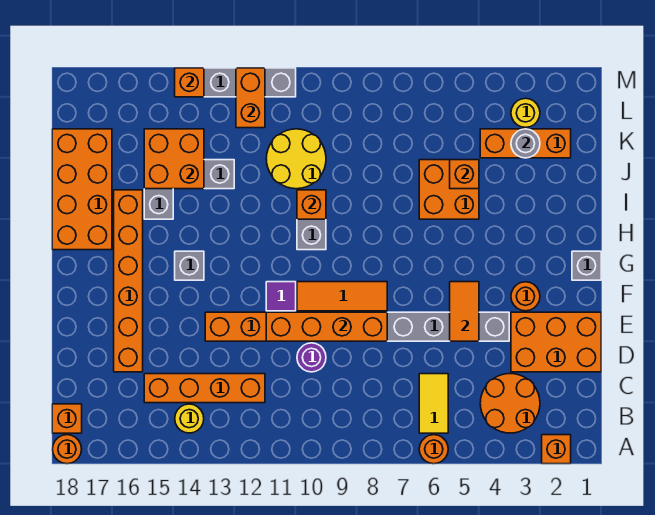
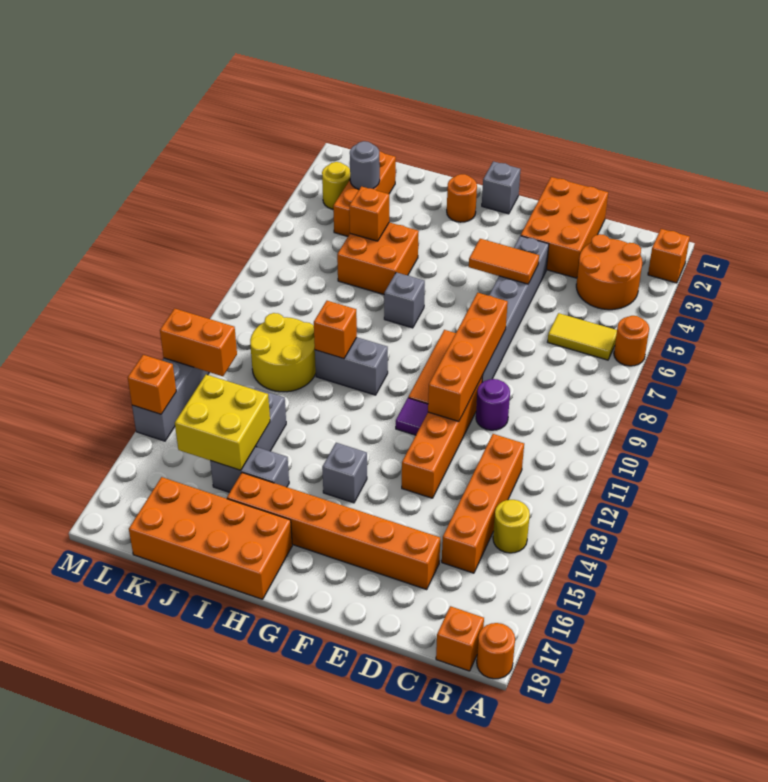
orange 1x1 round brick [511,282,540,311] -> orange 1x1 round brick moved to [447,174,477,222]
none -> grey 1x1 brick [384,272,425,328]
orange 2x2 brick [144,129,204,189] -> yellow 2x2 brick [175,375,270,470]

